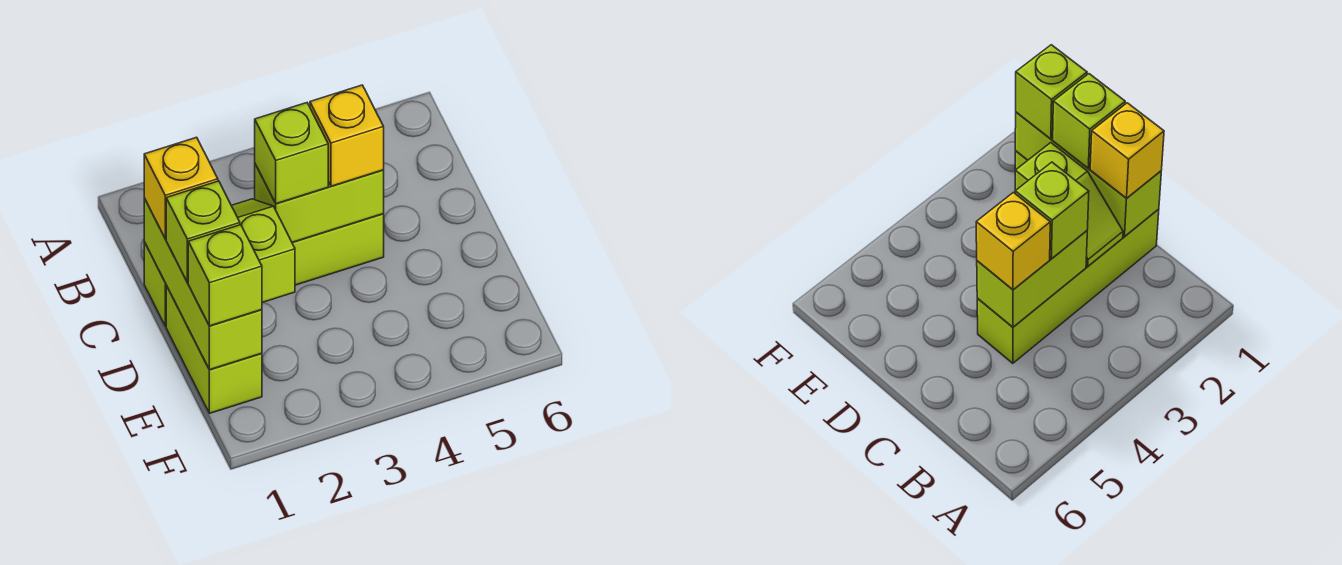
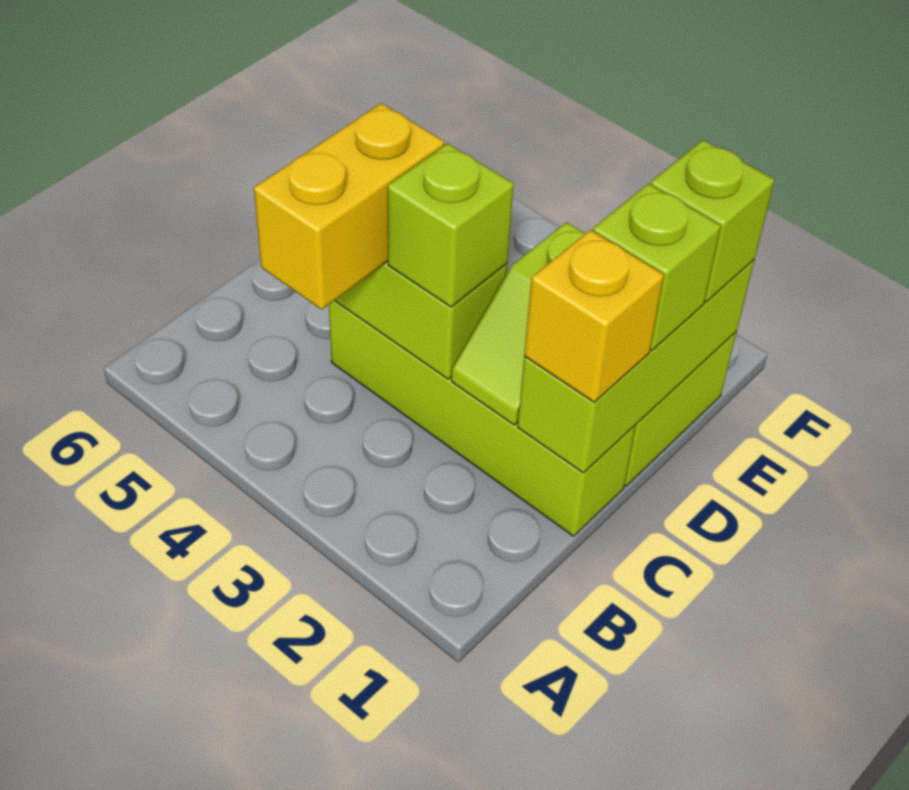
yellow 1x1 brick [310,85,384,186] -> yellow 1x2 brick [254,103,444,310]

